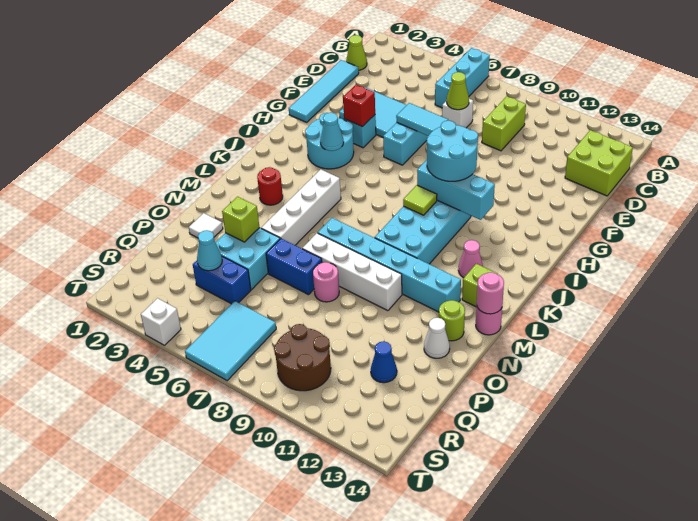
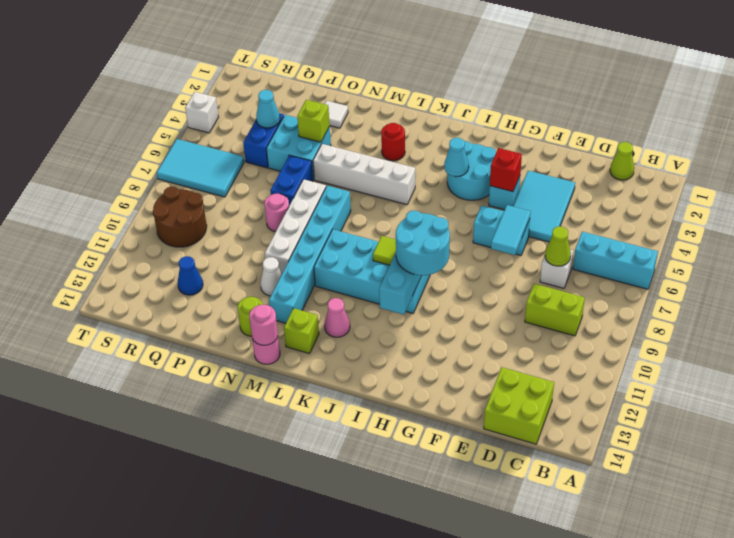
cyan 1x4 tile [289,60,359,122] -> none
white 1x1 cone [424,317,450,358] -> white 1x1 cone moved to [260,257,282,296]

